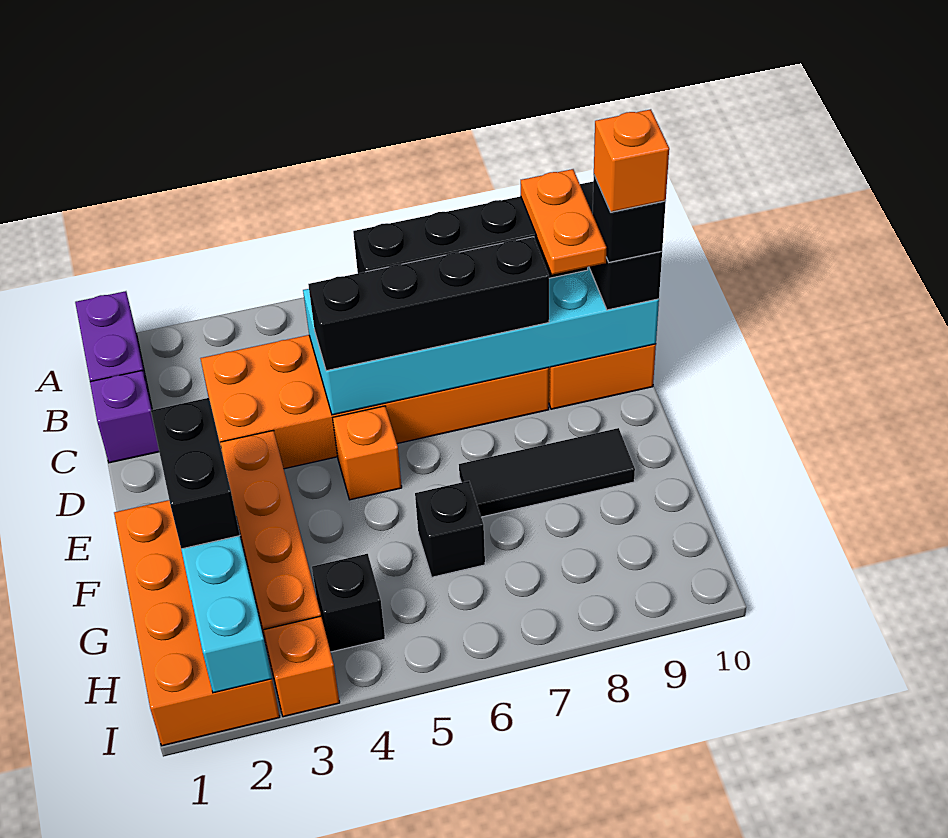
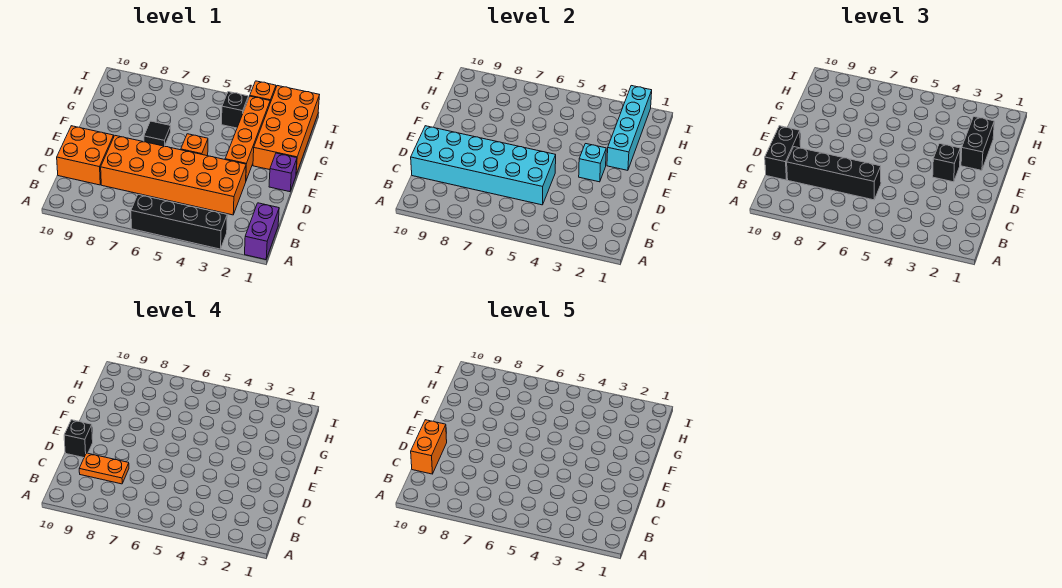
purple 1x1 brick [90,370,159,463] -> purple 1x1 brick moved to [269,153,297,192]
orange 1x2 plate [521,169,606,275] -> orange 1x2 plate turned to [79,453,129,484]
black 1x4 brick [308,237,549,371] -> black 1x4 brick moved to [131,194,227,249]
orange 1x1 brick [594,109,669,212] -> orange 1x2 brick [411,420,447,474]
none -> cyan 1x1 brick [579,144,606,182]
black 1x3 tile [459,428,635,517] -> black 1x1 tile [144,121,171,146]
black 1x1 brick [415,481,485,577] -> black 1x1 brick moved to [933,144,960,182]

